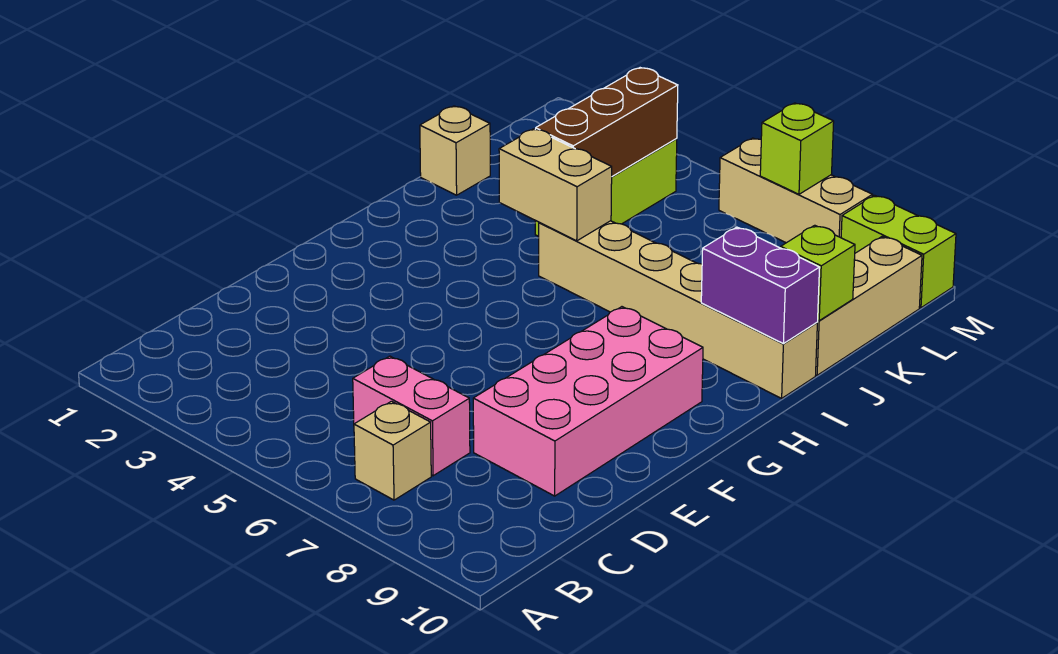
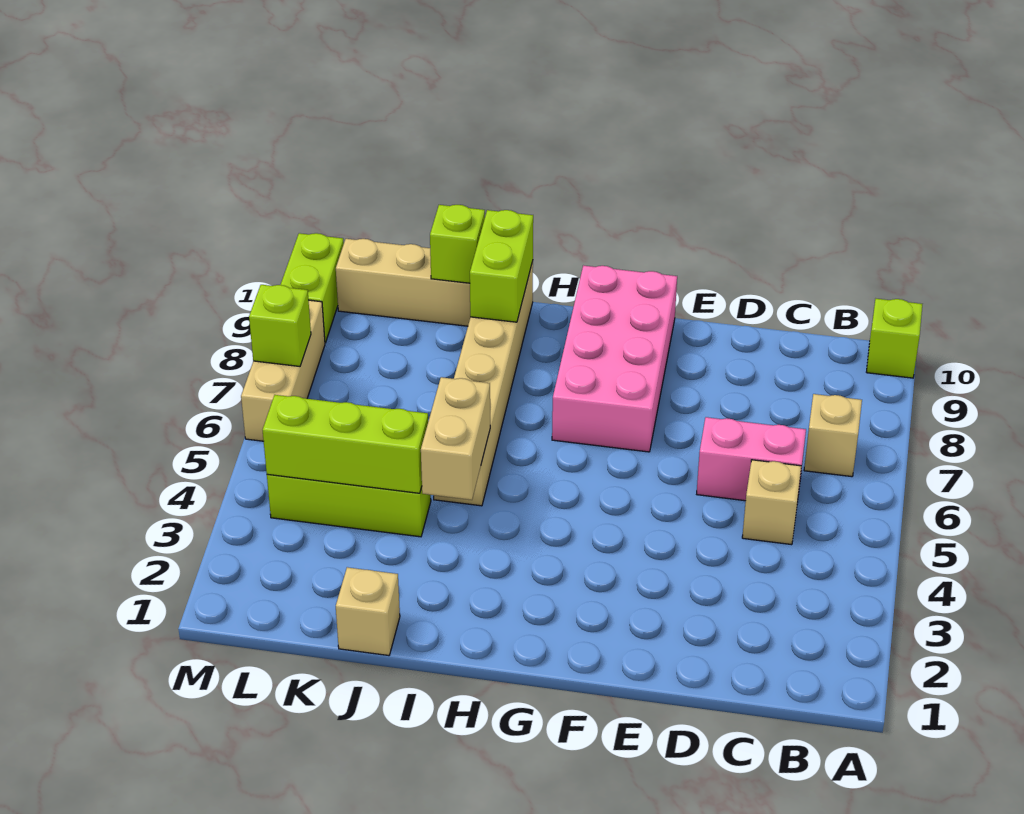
none -> lime 1x1 brick [867,299,922,378]
none -> tan 1x1 brick [742,460,801,545]
pink 1x2 brick [353,356,470,476] -> pink 1x2 brick turned to [697,417,806,501]
pink 2x4 brick [473,307,703,496] -> pink 2x4 brick turned to [552,265,677,452]
purple 1x2 brick [701,227,820,344] -> lime 1x2 brick [470,210,533,322]
brown 1x3 brick [535,68,678,176] -> lime 1x3 brick [263,395,428,493]

